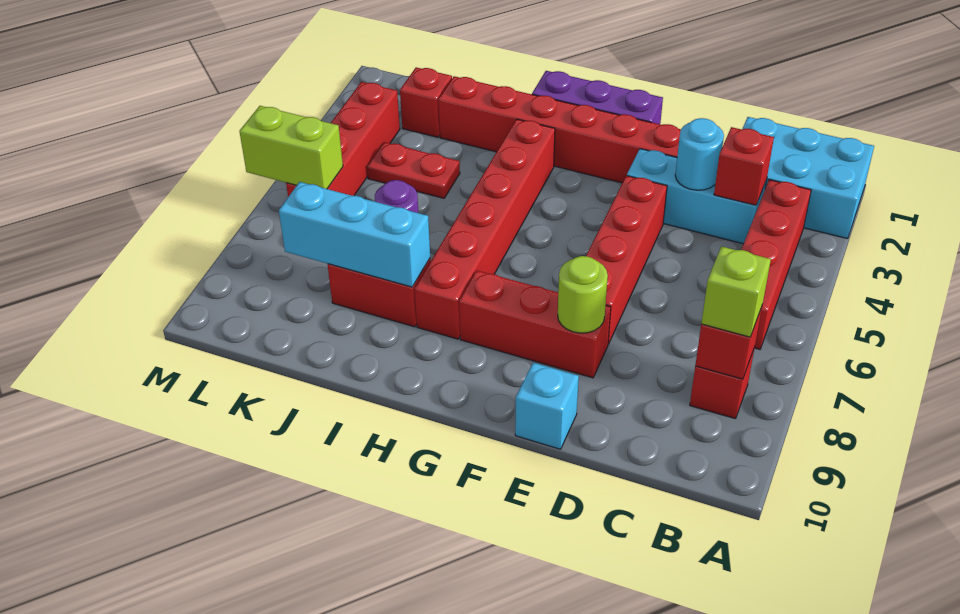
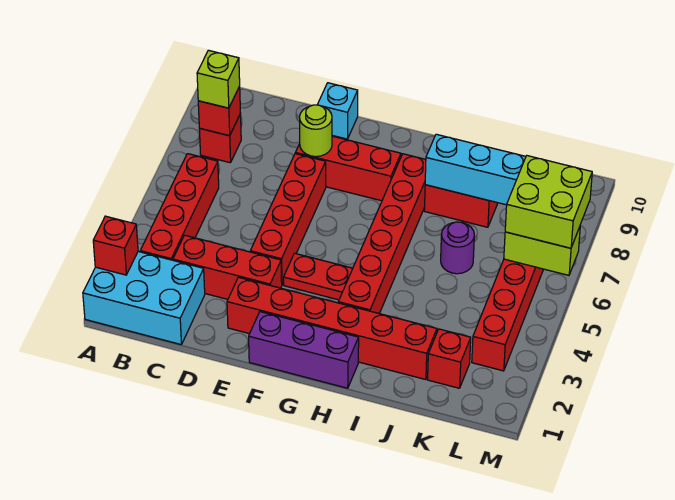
cyan 1x3 brick [627,149,766,244] -> red 1x3 brick [173,235,282,299]
red 1x1 brick [714,127,774,205] -> red 1x1 brick moved to [93,216,138,275]
cyan 1x1 round brick [675,118,724,190] -> none
red 1x2 plate [367,142,460,198] -> red 1x2 plate moved to [284,253,353,300]
none -> lime 2x2 brick [505,156,592,248]

